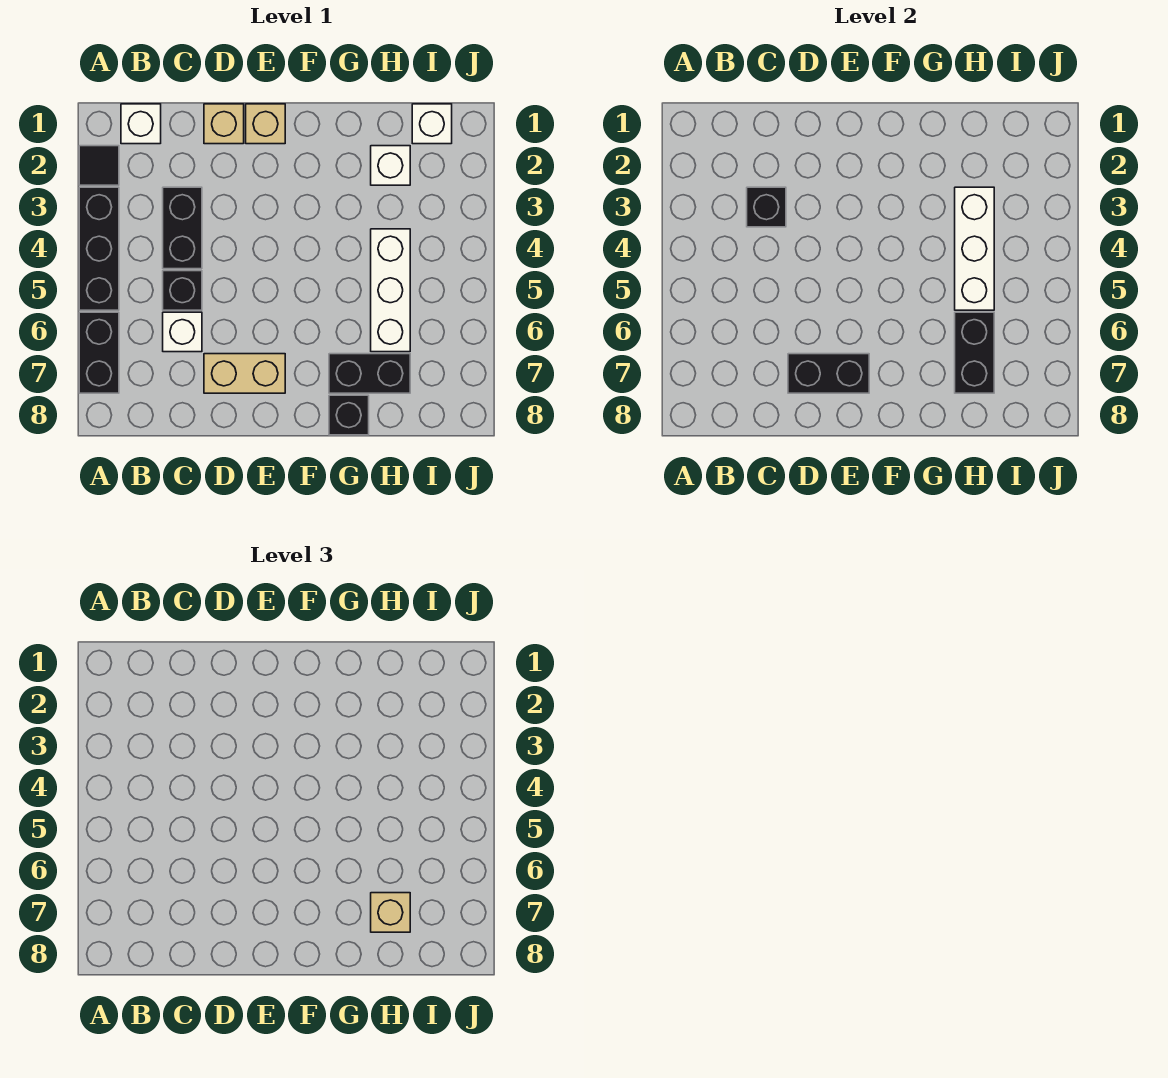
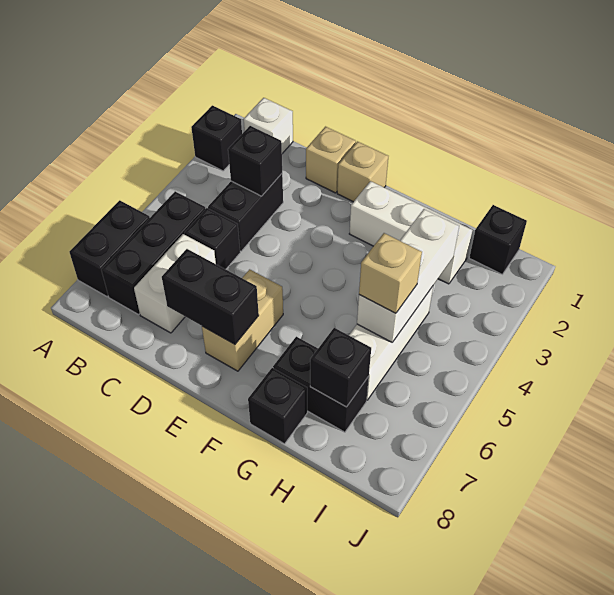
black 1x1 tile [79,146,119,185] -> black 1x1 brick [191,105,242,171]
black 1x3 brick [79,187,119,310] -> black 1x3 brick moved to [101,191,205,315]
white 1x1 brick [163,312,202,352] -> white 1x2 brick [134,234,216,333]
tan 1x2 brick [204,354,285,393] -> tan 1x2 brick turned to [202,269,283,371]
white 1x1 brick [371,146,410,185] -> white 1x3 brick [349,181,472,284]
black 1x2 brick [955,312,994,393] -> black 1x1 brick [310,328,371,407]
tan 1x1 brick [371,893,410,932] -> tan 1x1 brick moved to [359,233,422,313]
white 1x1 brick [412,104,452,144] -> black 1x1 brick [469,205,527,274]

